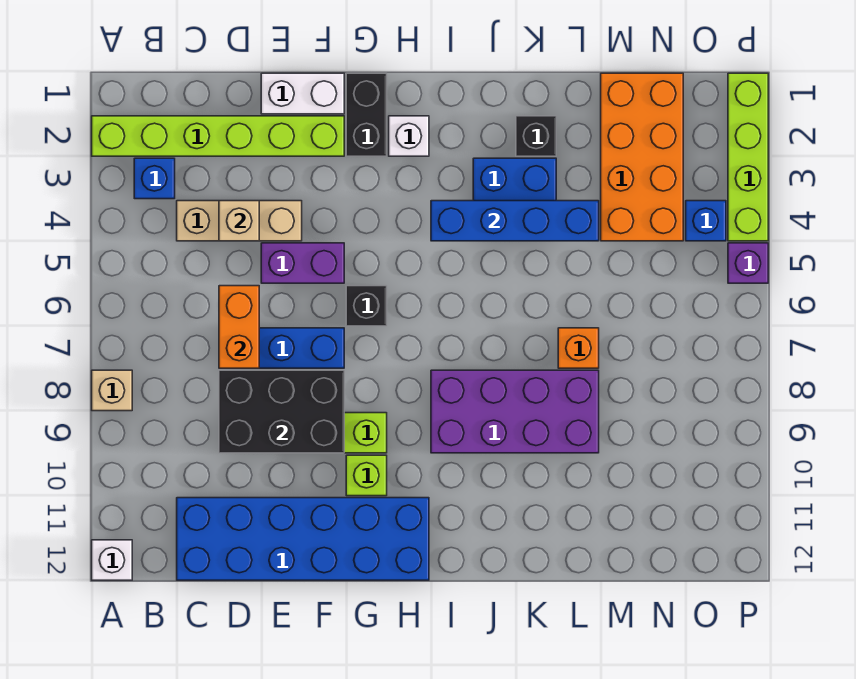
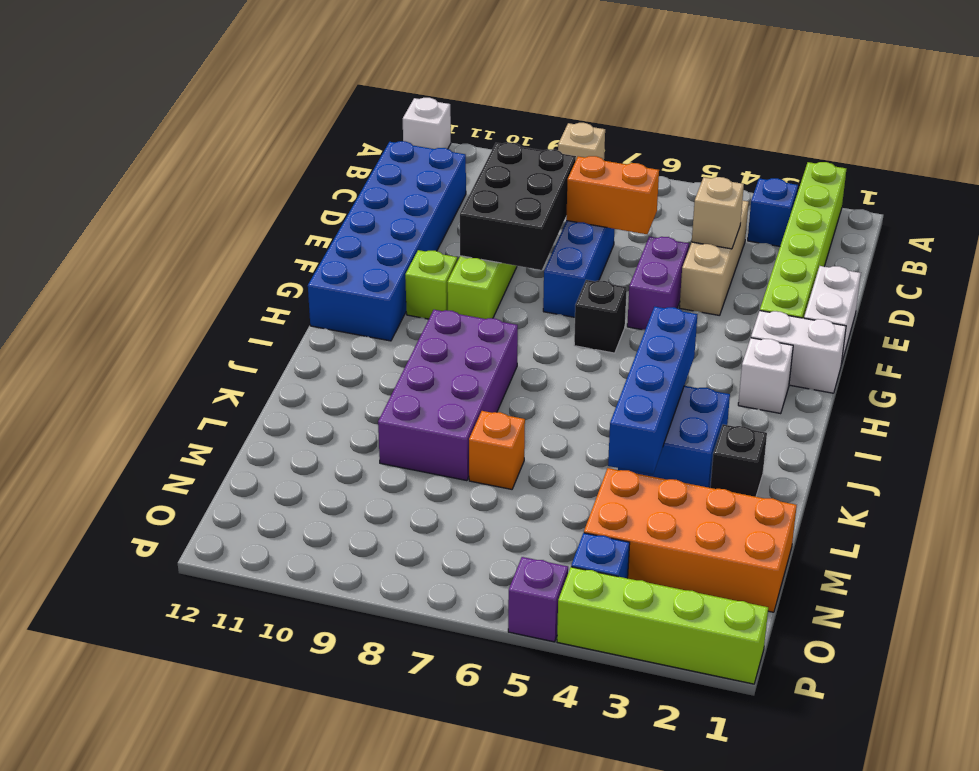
black 1x2 brick [346,73,387,156] -> white 1x2 brick [751,311,846,393]

